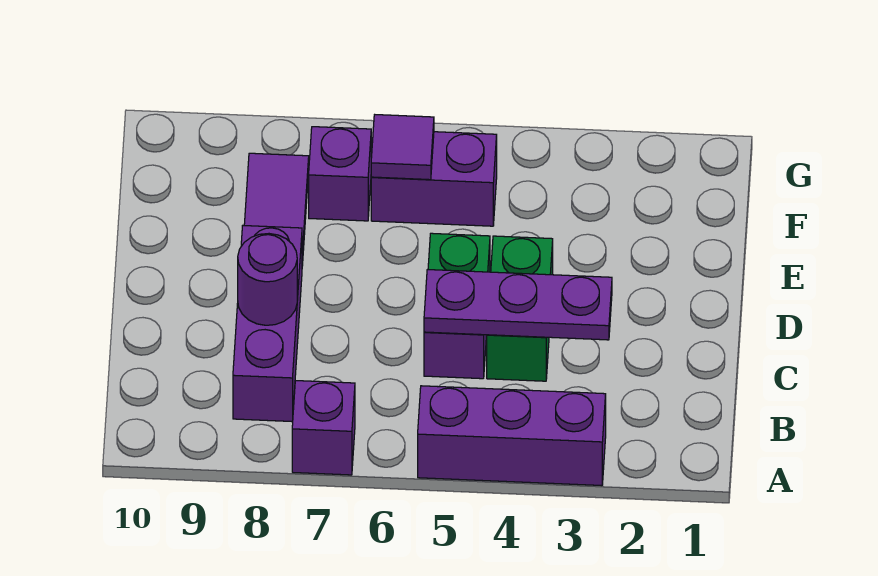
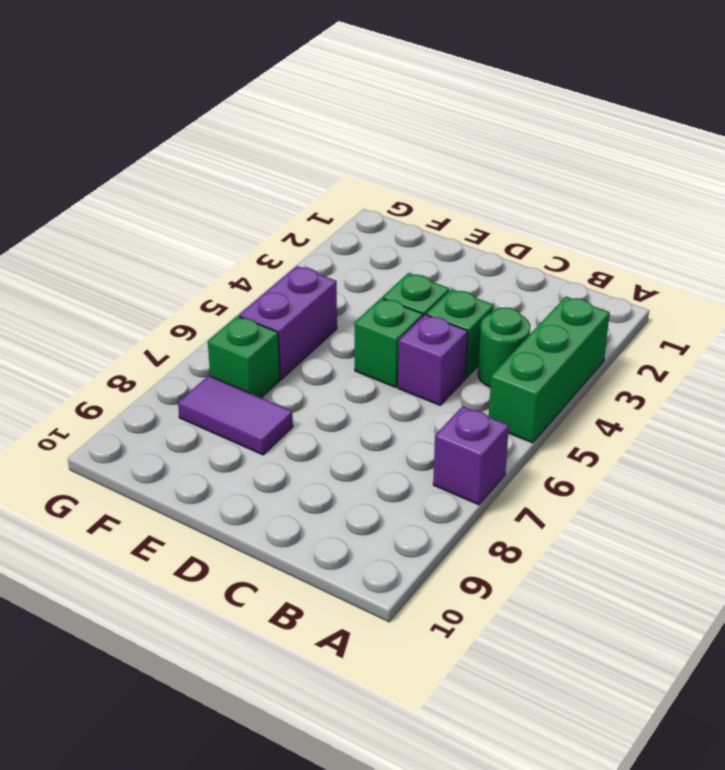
purple 1x3 brick [418,386,606,486] -> green 1x3 brick [489,297,610,443]
none -> green 1x1 round brick [478,308,530,387]
purple 1x3 brick [233,226,302,422] -> none
purple 1x3 plate [424,270,612,340] -> none
purple 1x1 round brick [238,234,297,325] -> none
purple 1x1 tile [371,115,434,180] -> none
purple 1x1 brick [309,127,371,221] -> green 1x1 brick [208,316,280,398]

